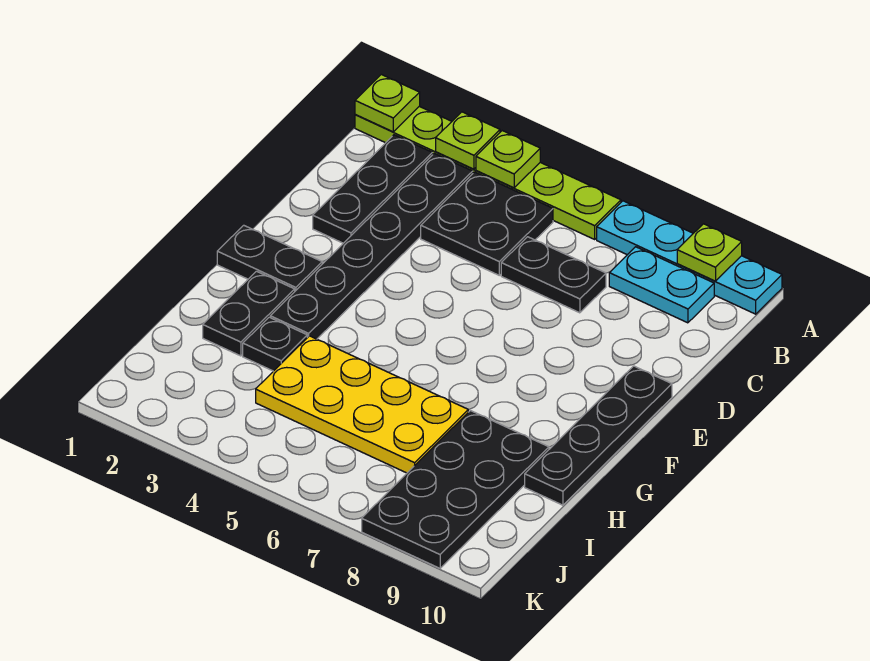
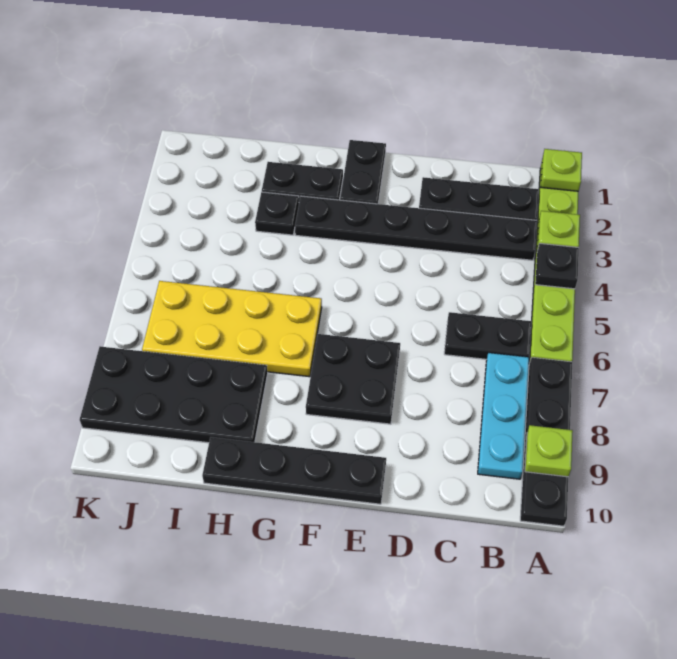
lime 1x1 plate [476,131,540,188] -> black 1x1 plate [535,243,579,289]
cyan 1x4 plate [597,201,782,314] -> black 1x4 plate [520,357,572,526]
black 2x2 plate [421,172,553,275] -> black 2x2 plate moved to [306,334,400,424]
cyan 1x2 plate [609,247,714,323] -> cyan 1x3 plate [478,353,529,479]
black 1x2 plate [501,237,606,313] -> black 1x2 plate turned to [444,312,531,359]
yellow 2x4 plate [256,336,468,473] -> yellow 2x4 plate turned to [142,281,322,377]

